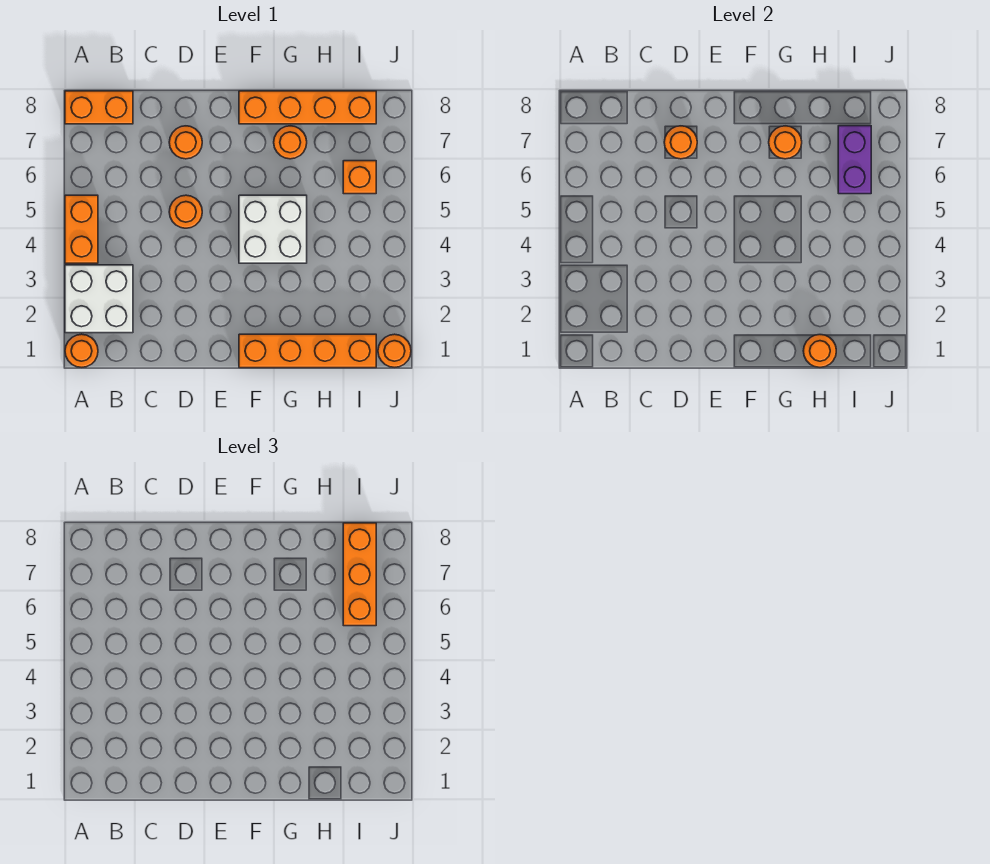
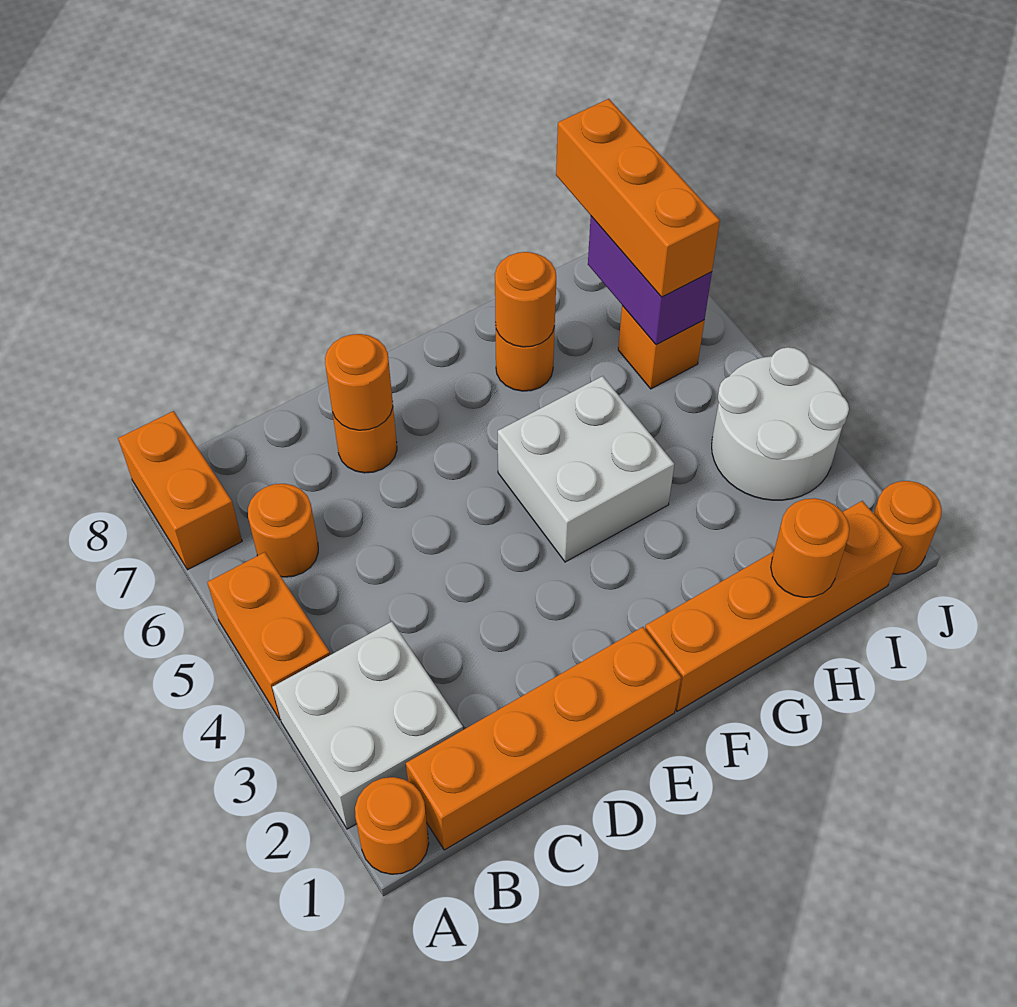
orange 1x2 brick [65,91,133,124] -> orange 1x2 brick turned to [118,411,242,570]
orange 1x1 round brick [169,195,202,228] -> orange 1x1 round brick moved to [248,484,318,577]
orange 1x4 brick [239,91,376,124] -> orange 1x4 brick moved to [406,627,681,850]
none -> white 2x2 round brick [712,347,849,500]

